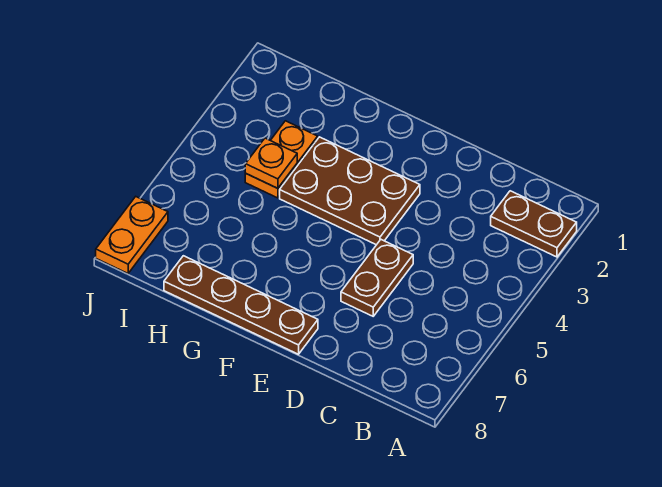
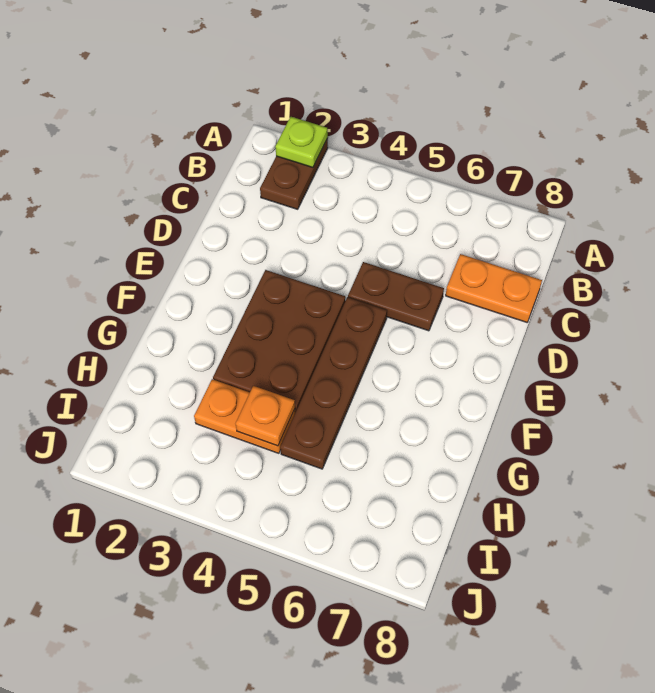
none -> lime 1x1 plate [275,117,328,167]
brown 1x4 plate [164,256,318,354] -> brown 1x4 plate moved to [280,297,387,469]
orange 1x2 plate [96,197,168,273] -> orange 1x2 plate moved to [446,254,542,322]

